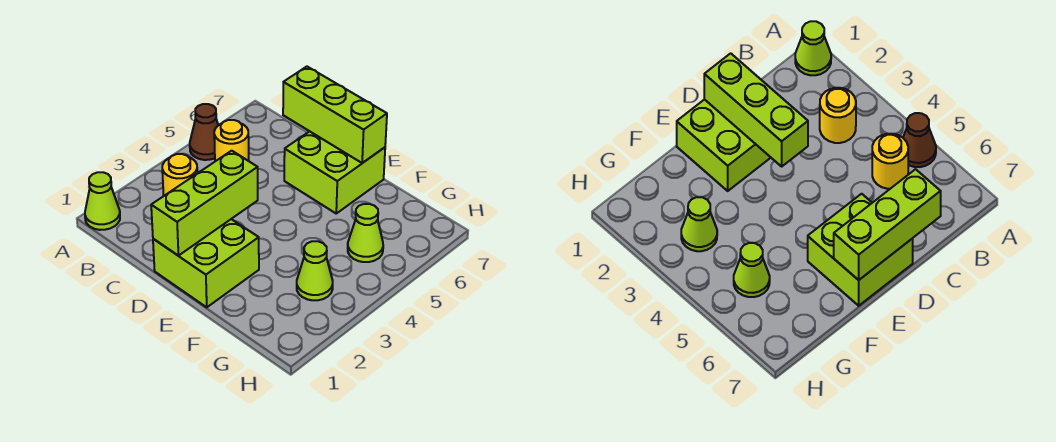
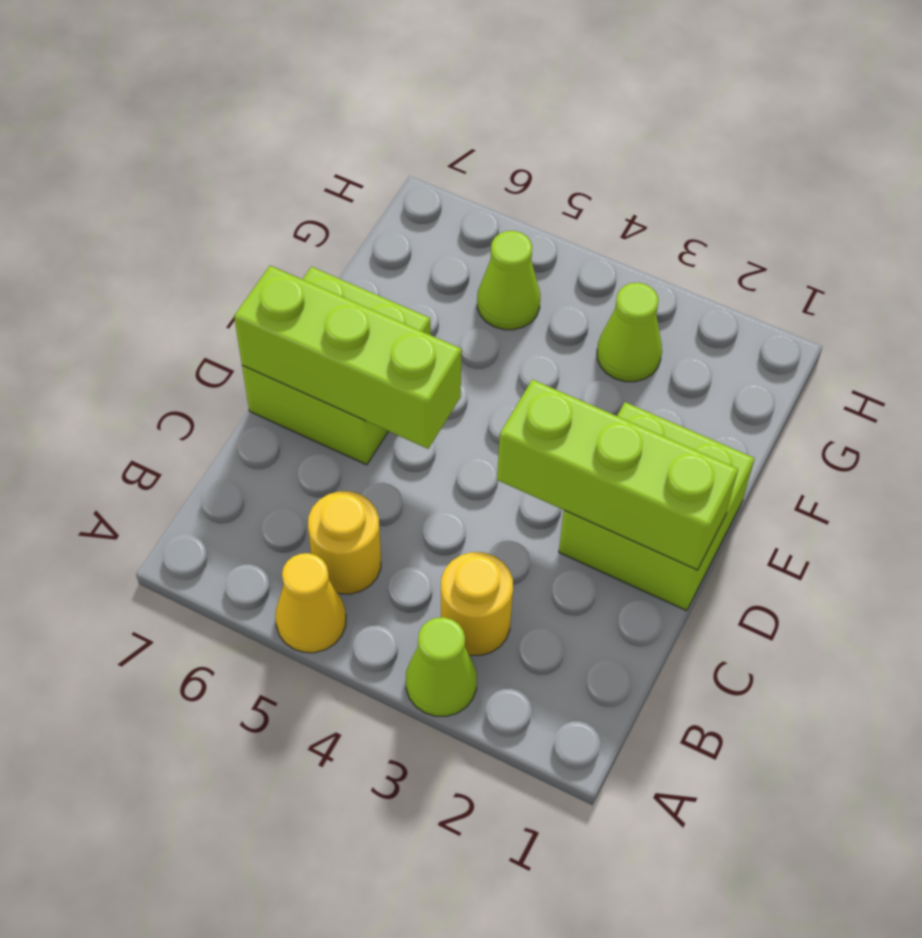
lime 1x1 cone [85,172,120,230] -> lime 1x1 cone moved to [406,617,477,716]
brown 1x1 cone [190,104,218,160] -> yellow 1x1 cone [275,553,346,653]
lime 1x3 brick [283,67,387,163] -> lime 1x3 brick turned to [234,266,462,449]

